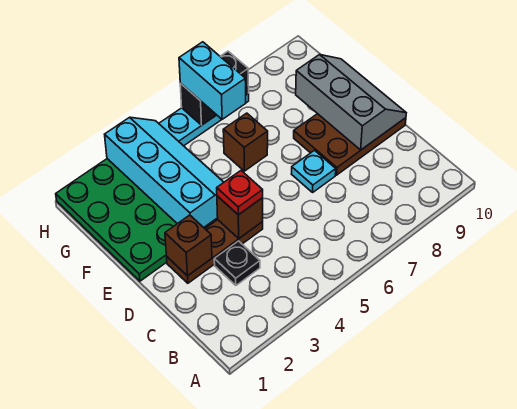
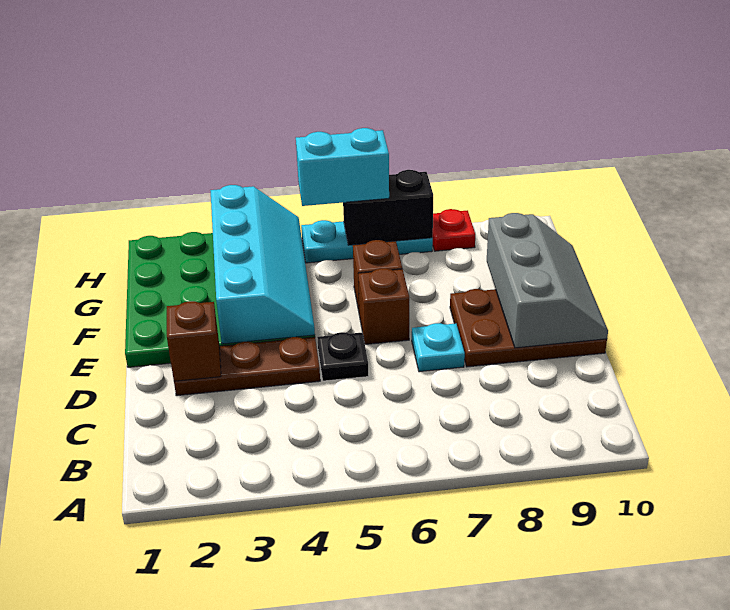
black 1x1 plate [214,241,260,285] -> black 1x1 plate moved to [317,332,369,381]
brown 1x1 brick [217,196,263,238] -> brown 1x1 brick moved to [358,268,409,344]
red 1x1 plate [217,171,263,215] -> red 1x1 plate moved to [433,209,475,251]
cyan 1x2 brick [179,42,246,119] -> cyan 1x2 brick turned to [296,128,389,206]

